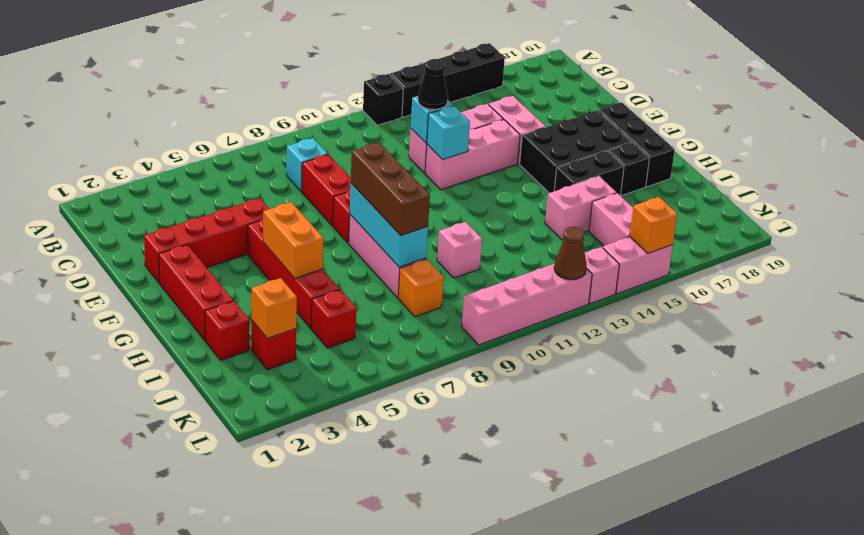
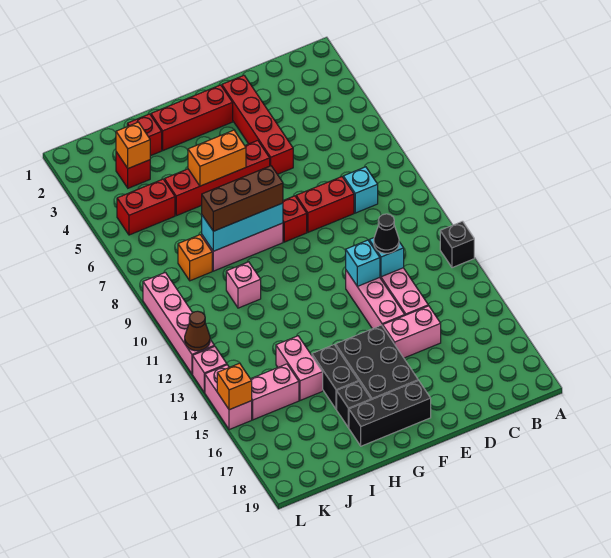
black 1x4 brick [390,43,505,117] -> none
red 1x1 brick [311,289,356,348] -> red 1x2 brick [117,179,175,235]

